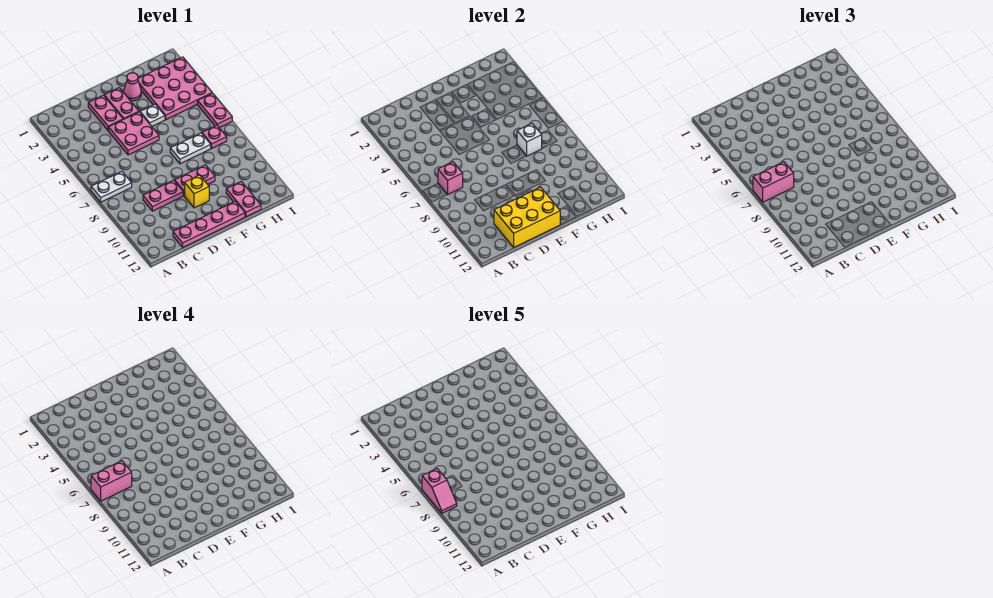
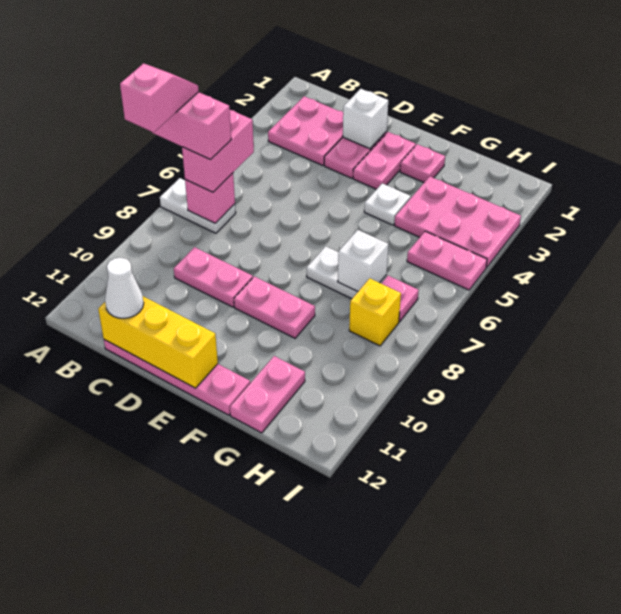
pink 1x2 brick [753,162,794,202] -> pink 1x2 brick turned to [182,110,254,192]
pink 1x2 slope [422,469,457,513] -> pink 1x2 slope turned to [120,63,199,132]
yellow 2x3 brick [494,187,560,247] -> yellow 1x3 brick [98,296,218,388]
none -> white 1x1 cone [105,258,144,318]
none -> white 1x1 brick [343,89,388,149]
pink 2x2 plate [109,112,159,155] -> pink 2x2 plate moved to [268,96,343,165]
yellow 1x1 brick [185,175,209,208] -> yellow 1x1 brick moved to [349,278,401,346]
pink 1x1 cone [124,73,141,101] -> pink 1x1 plate [400,144,445,182]
pink 3x3 plate [138,57,212,120] -> pink 2x3 plate [394,177,521,267]
pink 1x2 plate [198,93,232,128] -> pink 1x2 plate turned to [407,231,487,290]

